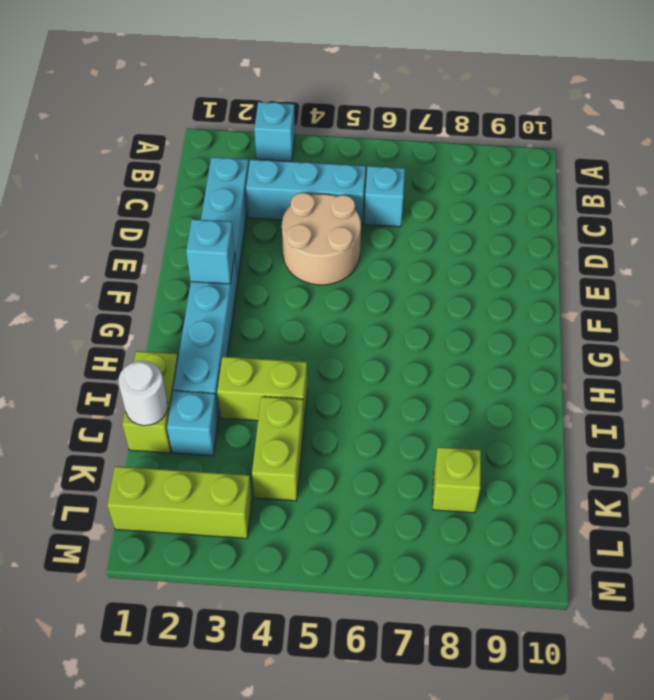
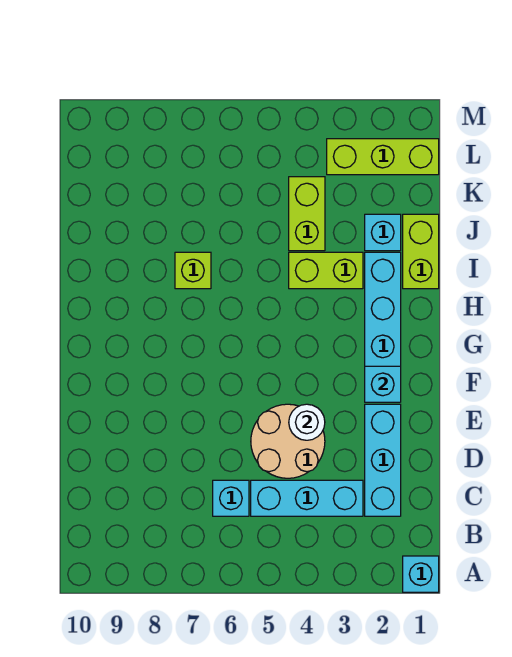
cyan 1x1 brick [254,102,295,161] -> cyan 1x1 brick moved to [403,556,439,592]
white 1x1 round brick [119,361,168,426] -> white 1x1 round brick moved to [289,404,325,440]
lime 1x1 brick [433,447,481,513] -> lime 1x1 brick moved to [175,252,211,289]

